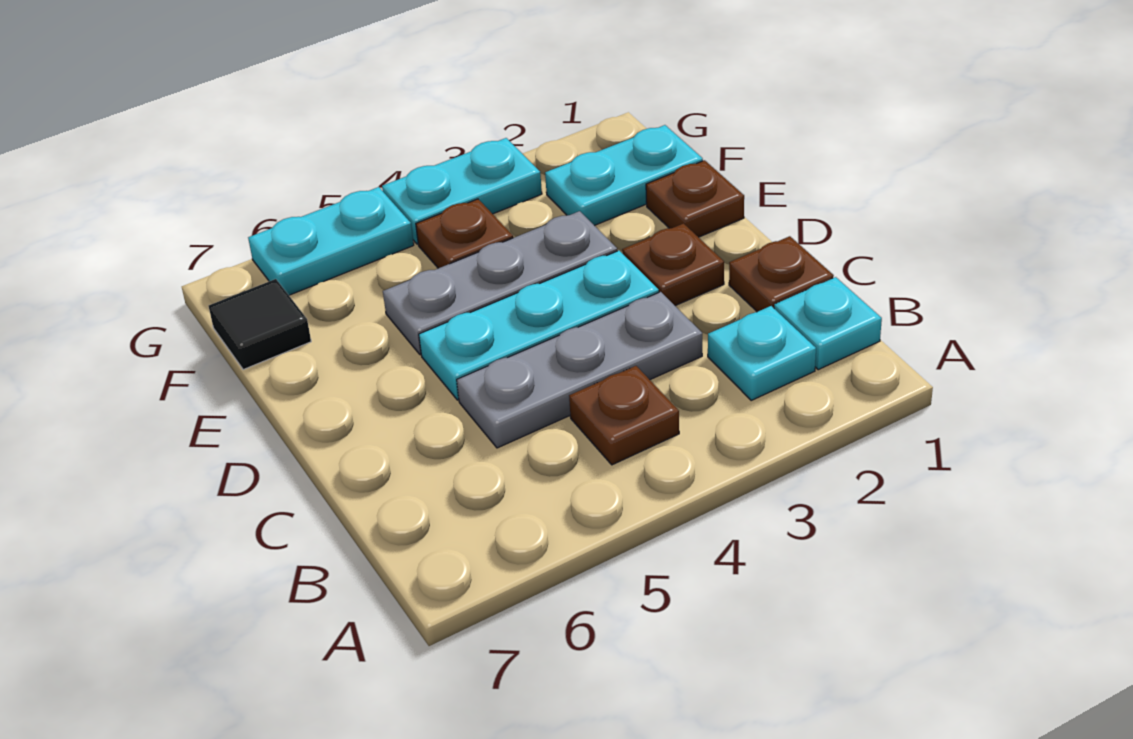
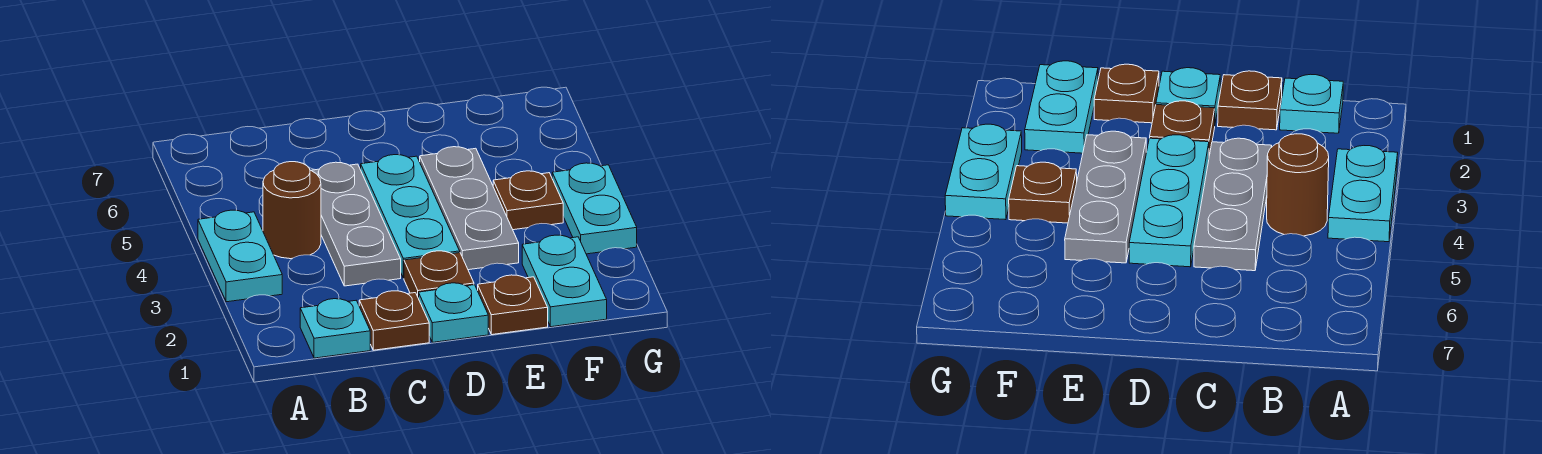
cyan 1x1 plate [708,306,816,400] -> cyan 1x1 plate moved to [419,283,488,342]
brown 1x1 plate [569,366,679,465] -> brown 1x1 round brick [263,162,321,259]
black 1x1 tile [209,279,311,370] -> none
cyan 1x2 plate [248,187,414,295] -> cyan 1x2 plate moved to [198,210,282,302]

